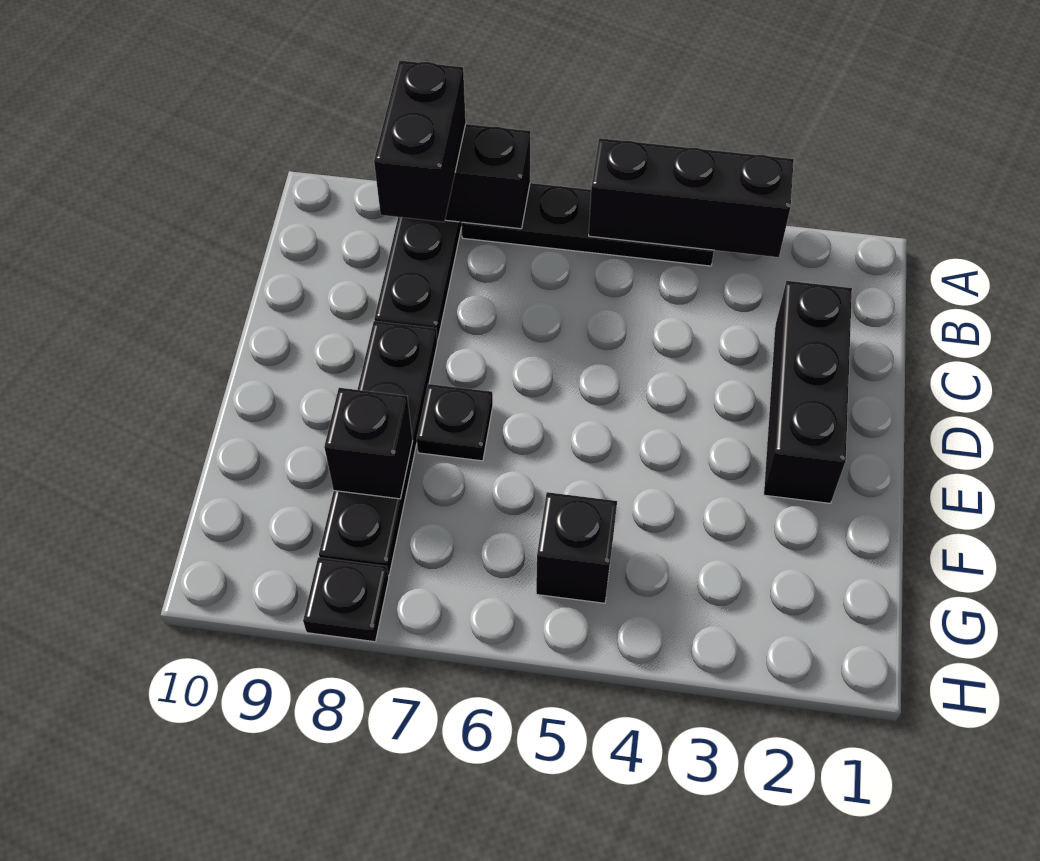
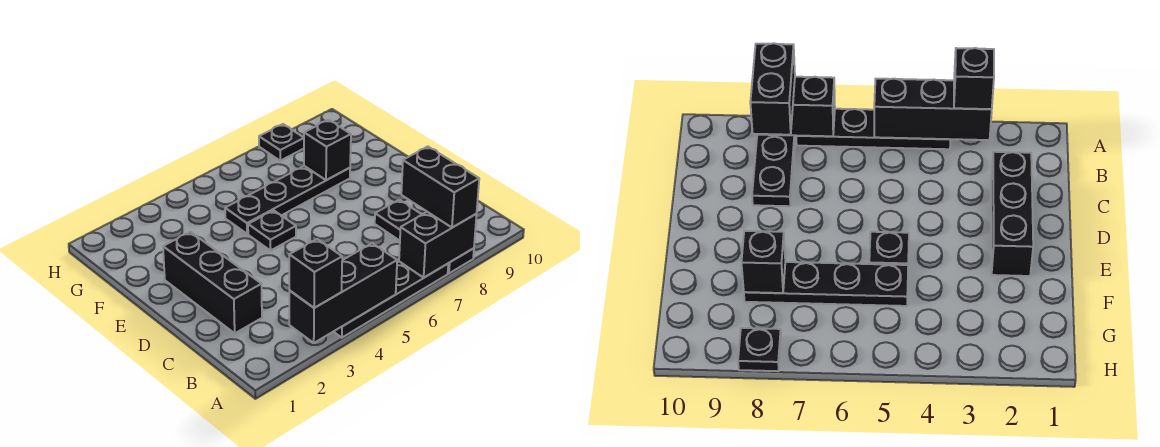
black 1x4 plate [319,321,437,576] -> black 1x4 plate turned to [225,166,350,234]
black 1x1 plate [417,384,493,461] -> black 1x1 plate moved to [248,210,296,250]
black 1x1 brick [536,492,617,603] -> black 1x1 brick moved to [289,239,342,308]

